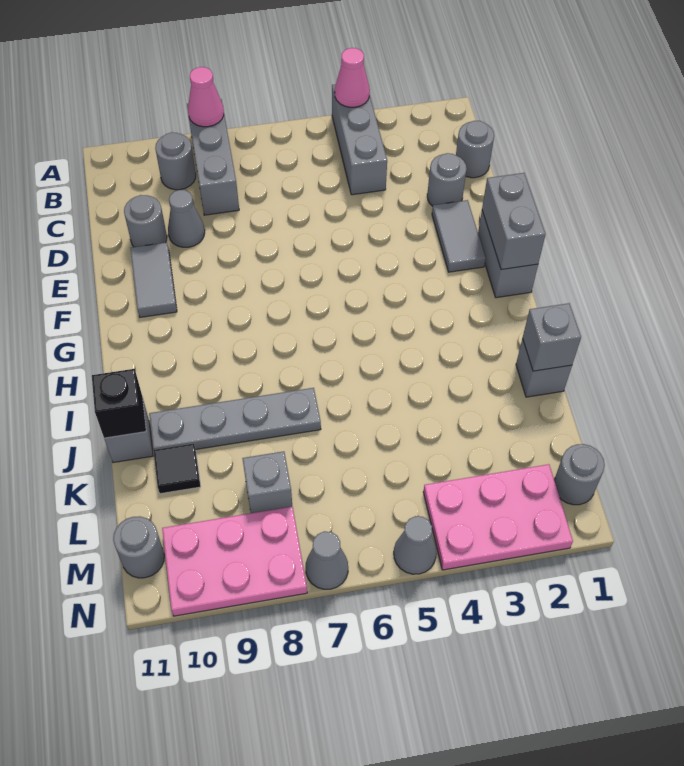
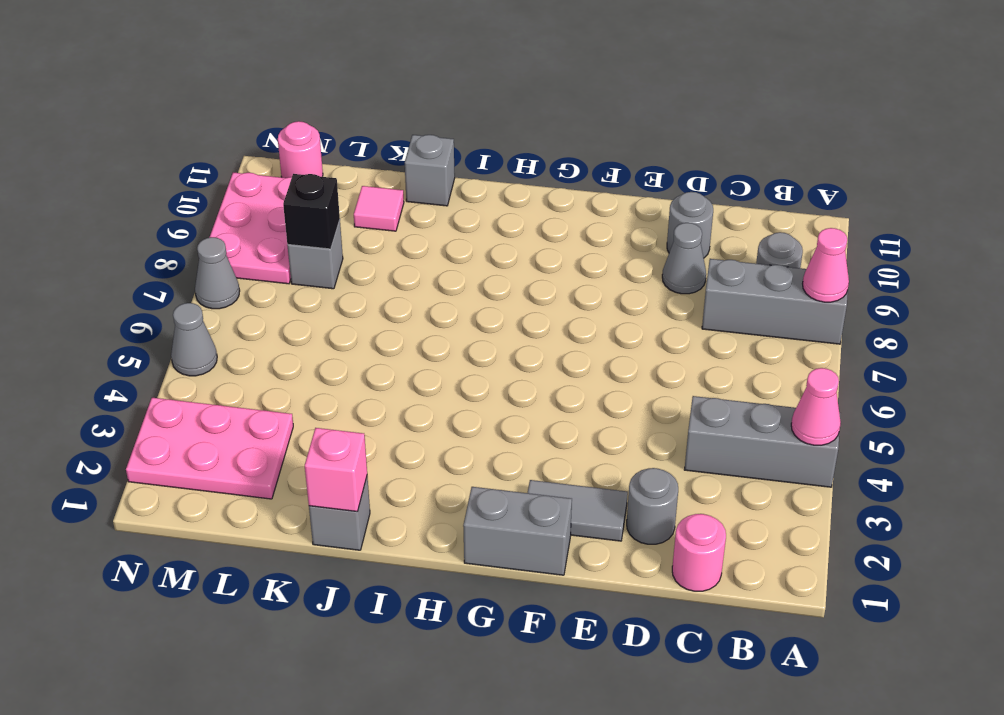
grey 1x1 round brick [456,121,494,178] -> pink 1x1 round brick [672,514,726,591]
grey 1x2 tile [131,242,177,317] -> none
grey 1x2 brick [482,173,546,270] -> none
grey 1x1 brick [523,303,581,371] -> pink 1x1 brick [305,428,367,512]
grey 1x4 plate [149,388,321,450] -> none
black 1x1 brick [92,369,146,438] -> black 1x1 brick moved to [283,174,340,249]
black 1x1 tile [153,444,201,494] -> pink 1x1 tile [354,186,404,231]
grey 1x1 round brick [554,444,605,505] -> none
pink 2x3 plate [423,464,573,570] -> pink 2x3 plate turned to [126,398,293,499]
grey 1x1 round brick [113,516,164,578] -> pink 1x1 round brick [278,121,323,178]

